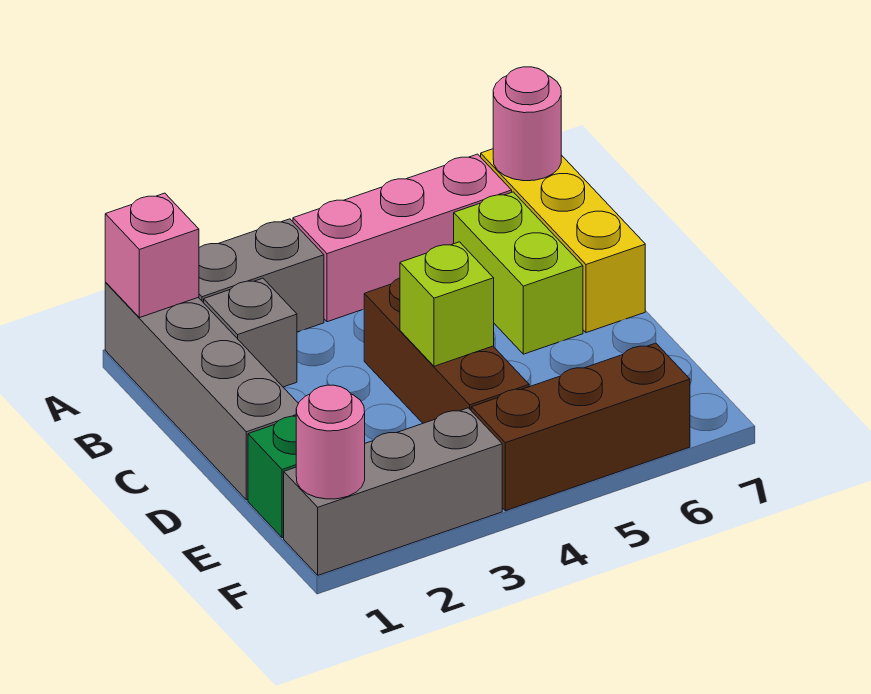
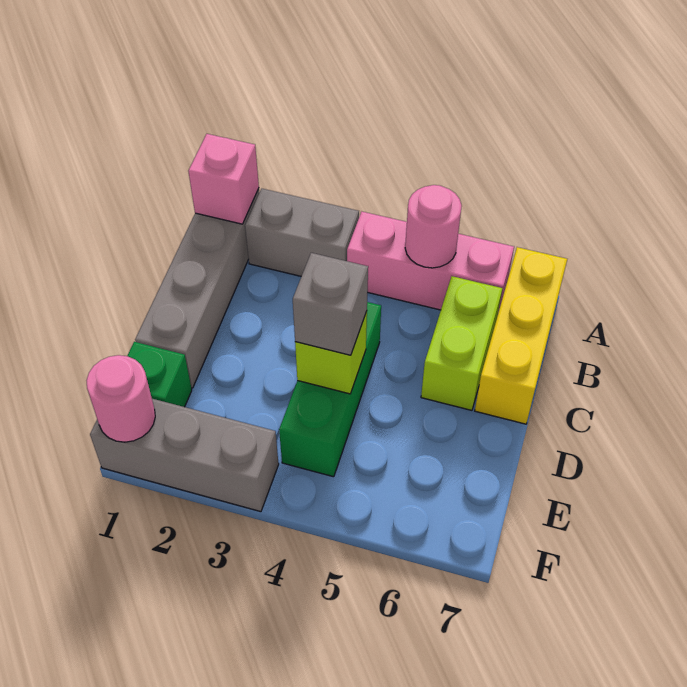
pink 1x1 round brick [493,67,561,181] -> pink 1x1 round brick moved to [405,185,462,268]
grey 1x1 brick [204,278,297,387] -> grey 1x1 brick moved to [293,253,368,355]
brown 1x3 brick [364,278,529,423] -> green 1x3 brick [279,302,381,477]
brown 1x3 brick [471,343,690,511] -> none

